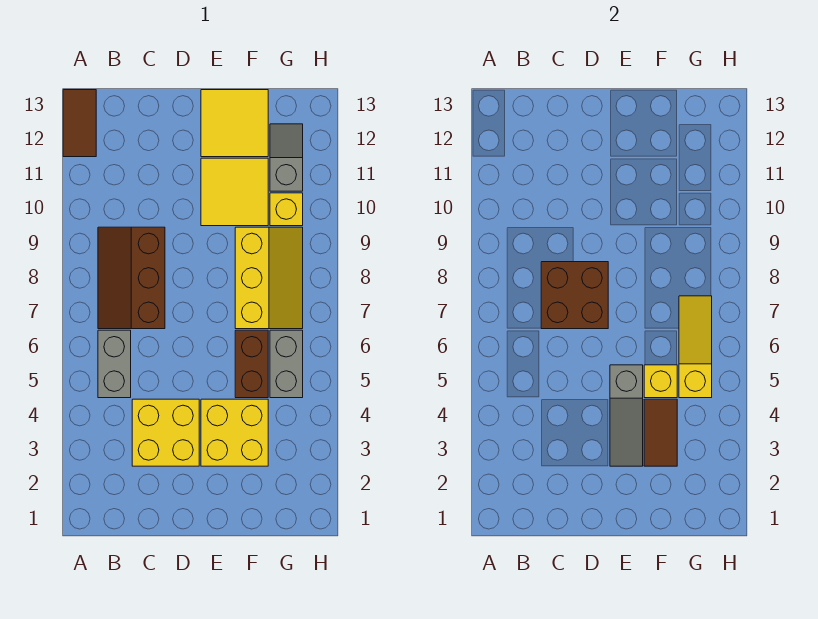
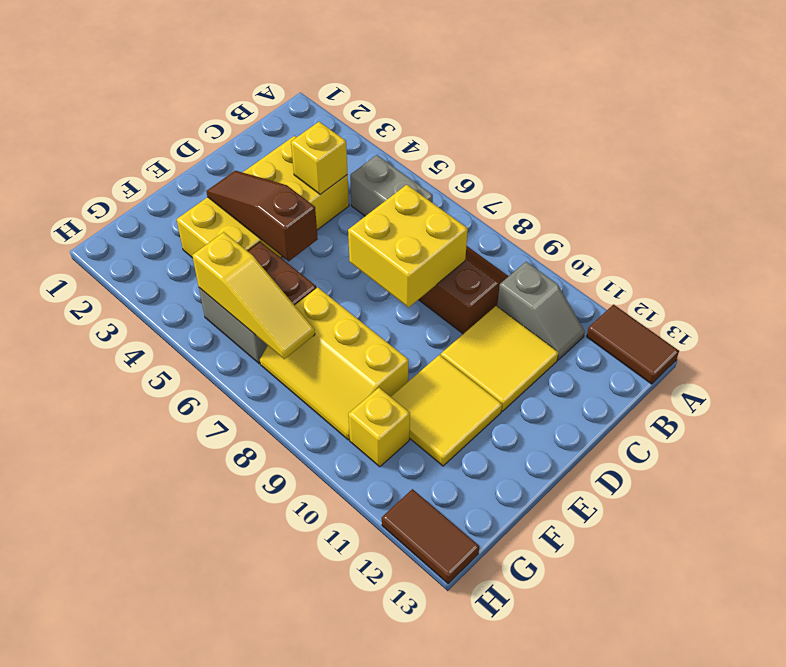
brown 2x2 brick [541,262,608,329] -> yellow 2x2 brick [348,185,468,307]
grey 1x3 slope [610,365,643,466] -> brown 1x3 slope [206,171,318,261]
yellow 2x2 tile [201,90,268,157] -> yellow 2x2 tile moved to [441,306,559,411]
brown 1x2 tile [644,399,677,466] -> brown 1x2 tile moved to [382,489,479,584]
yellow 1x1 brick [644,365,677,398] -> yellow 1x1 brick moved to [291,122,348,194]
grey 1x2 slope [270,124,303,191] -> grey 1x2 slope moved to [497,262,585,360]

